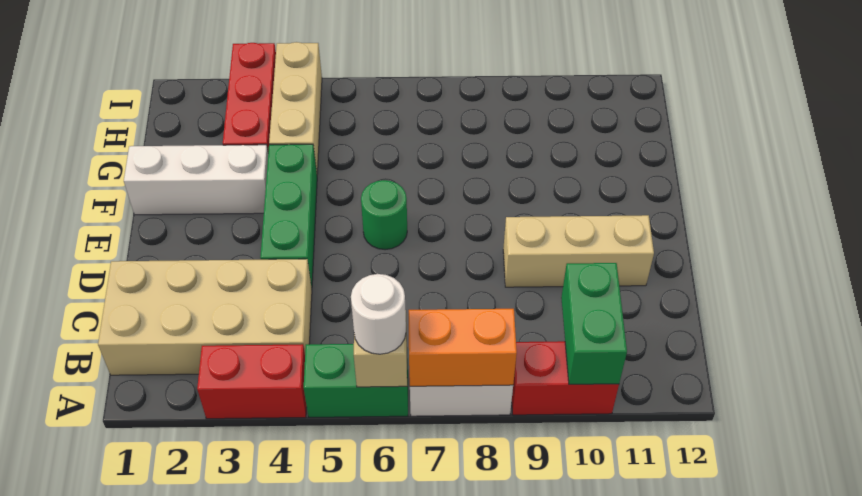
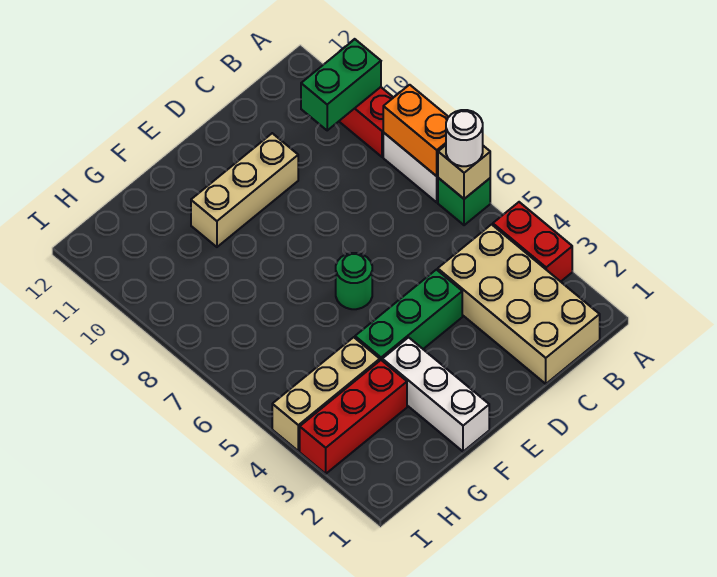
green 1x2 brick [304,344,408,417] -> green 1x1 brick [438,178,490,225]
tan 1x3 brick [503,215,654,287] -> tan 1x3 brick turned to [191,133,298,247]

